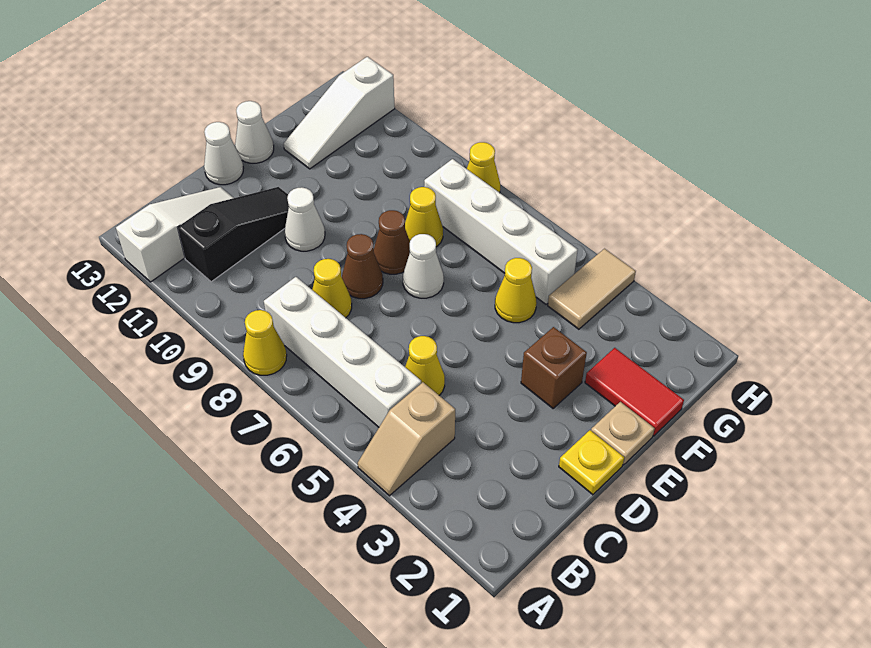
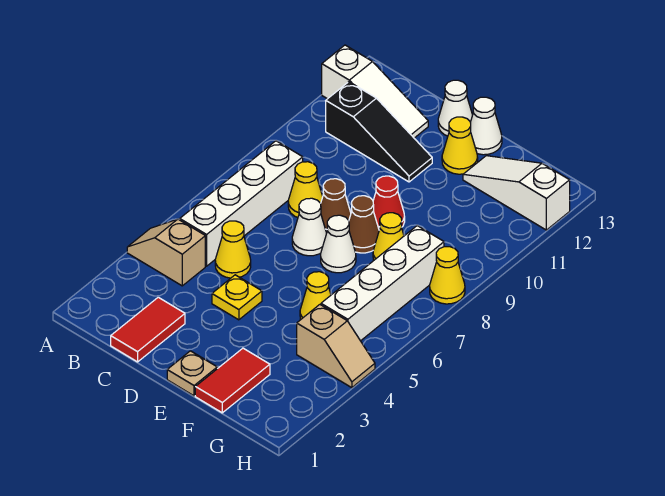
yellow 1x1 cone [243,310,287,375] -> yellow 1x1 cone moved to [442,117,478,174]
none -> red 1x2 tile [111,297,185,362]
yellow 1x1 plate [559,430,624,495] -> yellow 1x1 plate moved to [212,275,262,320]
white 1x1 cone [285,187,325,251] -> white 1x1 cone moved to [292,198,327,256]
brown 1x1 brick [521,327,587,408] -> none
none -> red 1x1 cone [373,176,405,230]
tan 1x2 tile [548,249,636,329] -> tan 1x2 slope [297,305,375,388]

